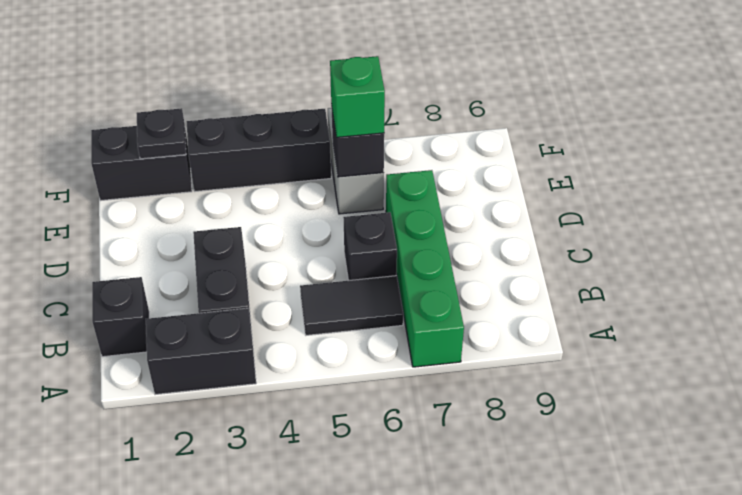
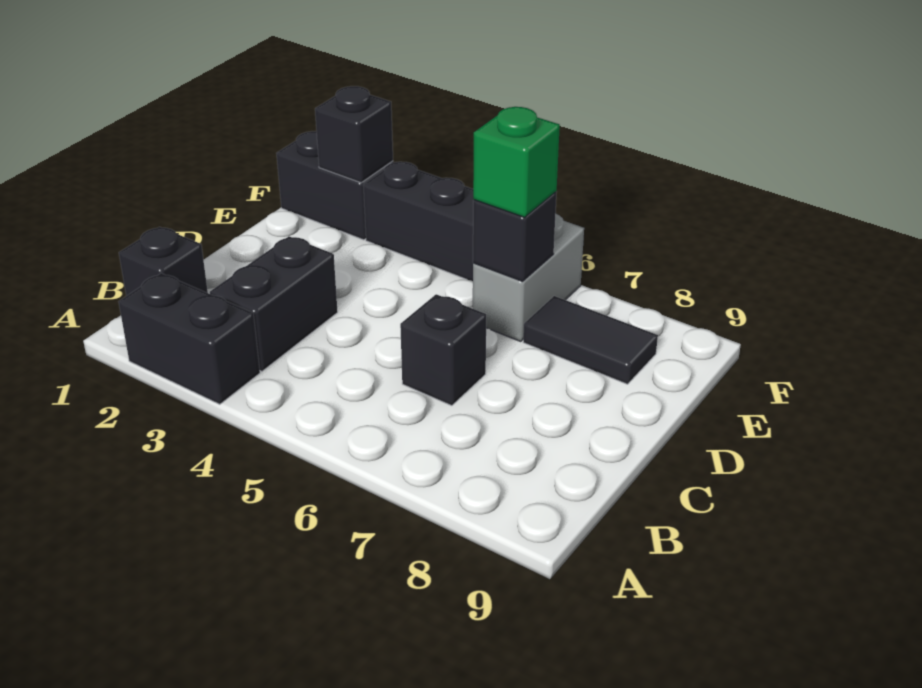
green 1x4 brick [386,170,464,367] -> none
black 1x2 tile [300,276,403,335] -> black 1x2 tile moved to [523,296,658,384]
black 1x1 plate [136,108,186,159] -> black 1x1 brick [315,86,393,183]

